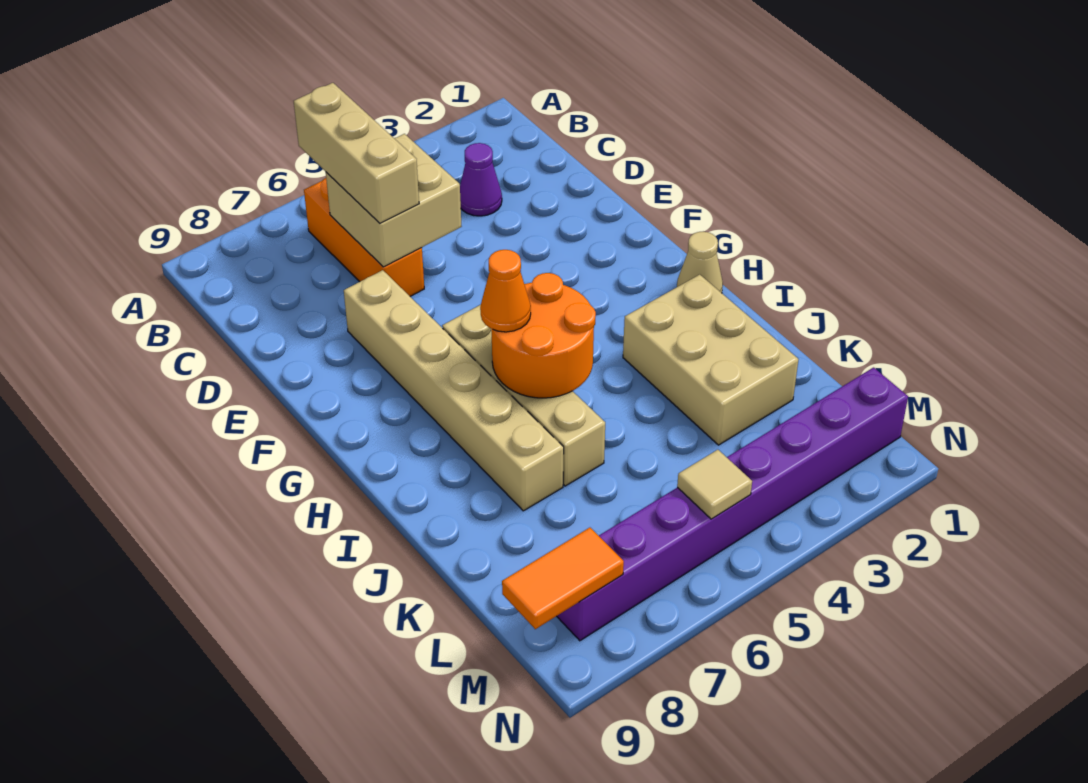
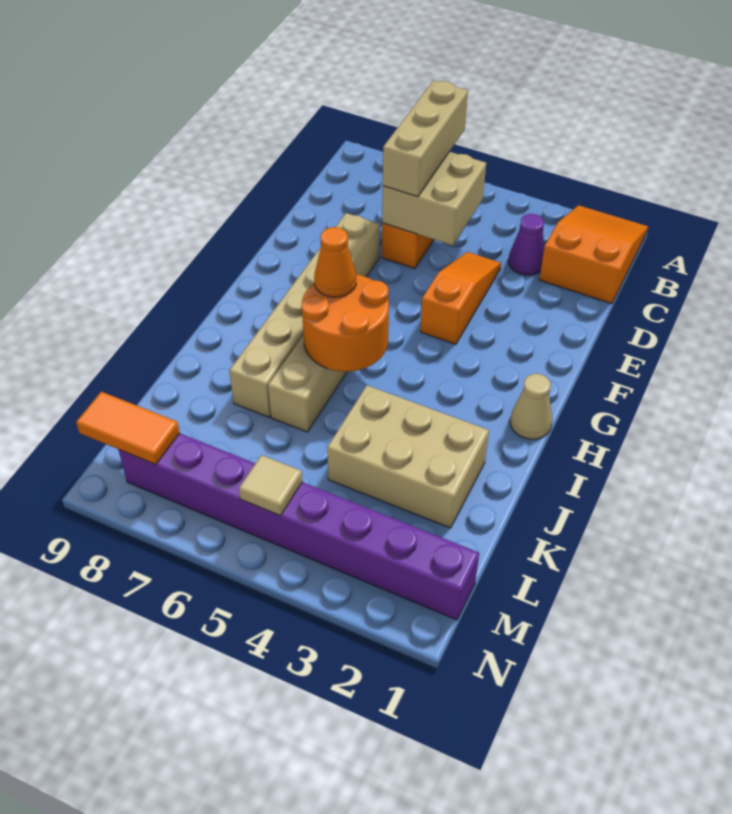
none -> orange 2x3 slope [539,205,648,304]
none -> orange 1x3 slope [420,252,501,344]
tan 2x3 brick [623,275,799,445] -> tan 2x3 brick turned to [327,385,489,528]

